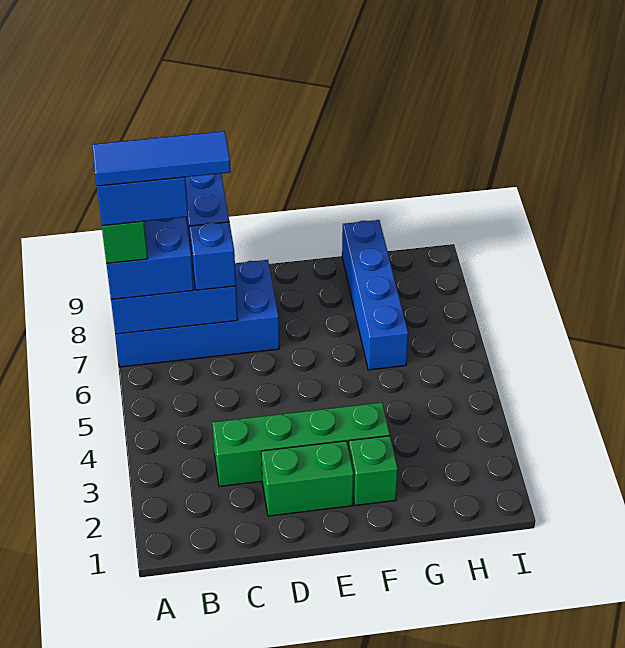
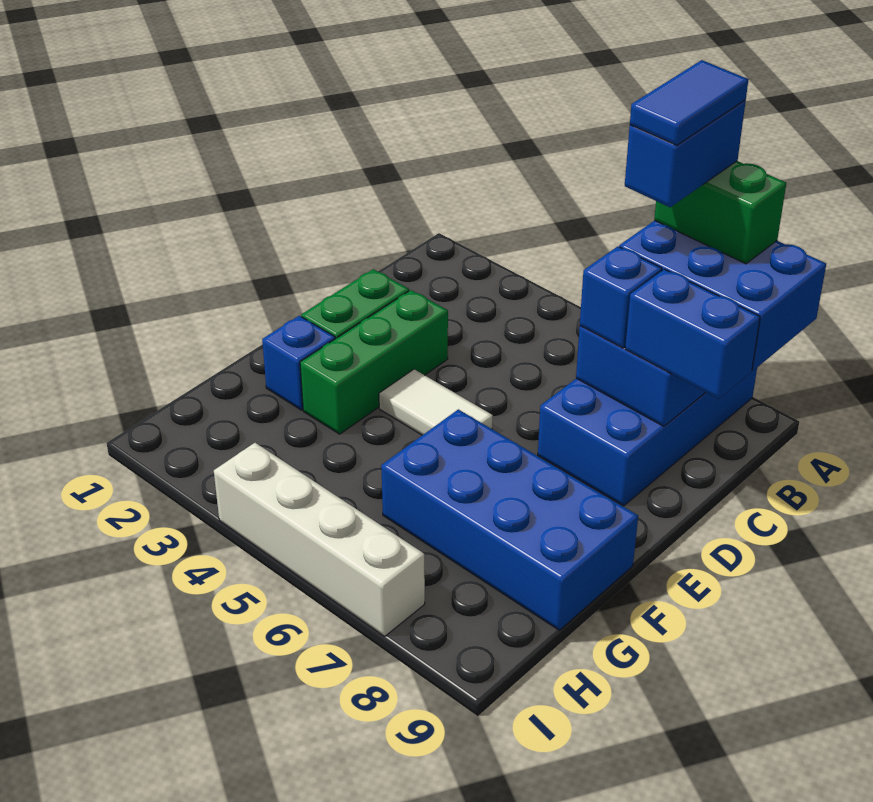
blue 1x3 tile [92,131,231,186] -> blue 1x2 tile [630,60,749,145]
green 1x4 brick [212,402,390,487] -> green 1x3 brick [300,290,448,434]
none -> white 1x2 tile [379,369,493,435]
green 1x1 brick [349,436,398,505] -> blue 1x1 brick [262,316,335,410]
blue 1x4 brick [342,220,408,370] -> blue 2x4 brick [381,409,638,630]
none -> white 1x4 brick [214,443,425,636]

